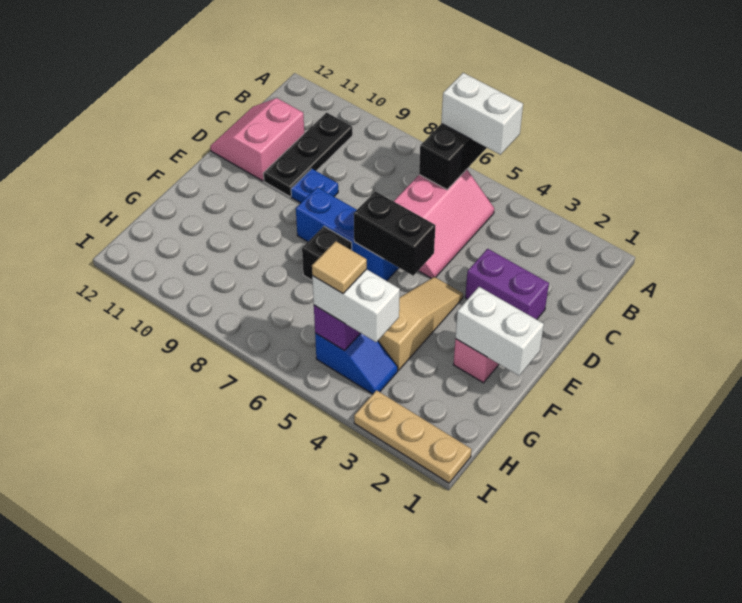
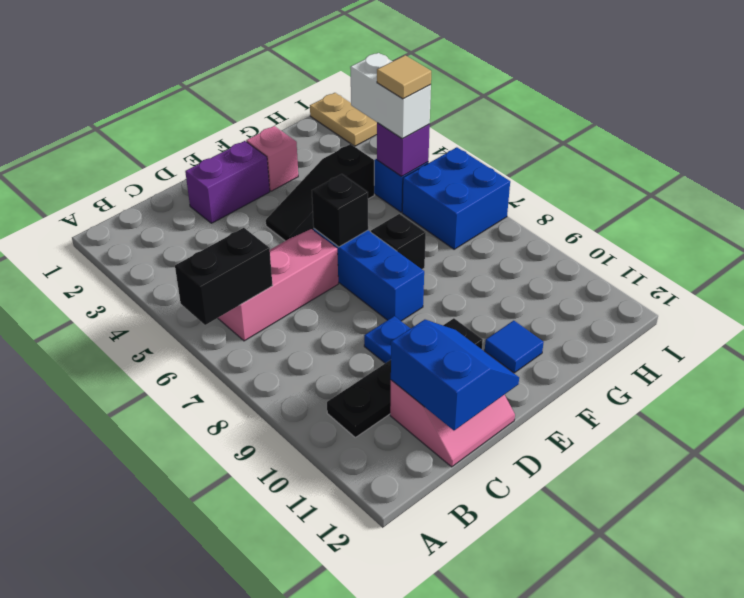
white 1x2 brick [441,73,523,155] -> none
black 1x3 plate [263,113,353,197] -> black 1x4 plate [327,318,483,437]
none -> blue 2x2 slope [391,320,519,430]
purple 1x2 brick [465,249,549,319] -> purple 1x2 brick turned to [185,141,270,223]
tan 1x3 slope [378,277,463,370] -> black 1x3 slope [266,144,374,241]
black 1x2 brick [354,191,436,276] -> black 1x1 brick [312,174,368,247]
white 1x2 brick [456,287,544,376] -> none
none -> blue 1x1 tile [485,321,544,373]
none -> blue 2x2 brick [402,147,510,249]
tan 1x3 plate [354,390,472,483] -> tan 1x2 plate [310,93,377,146]

